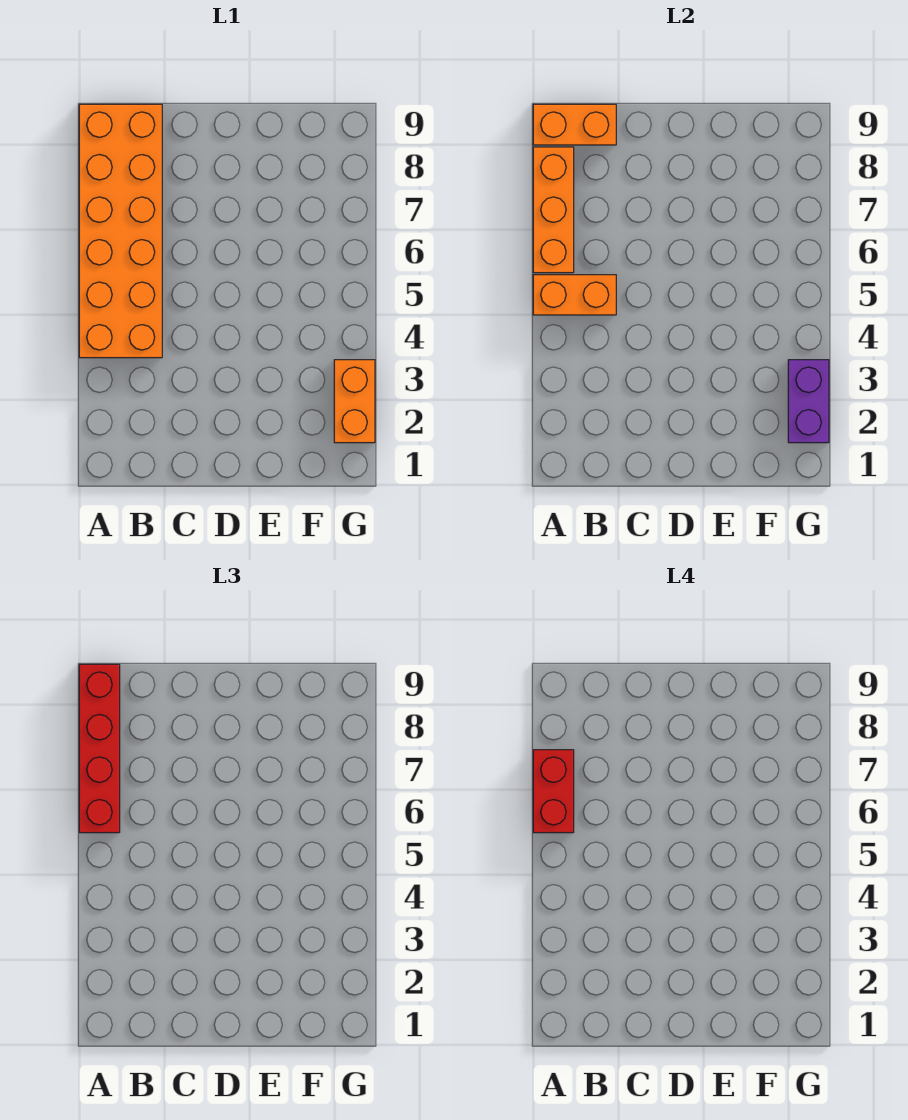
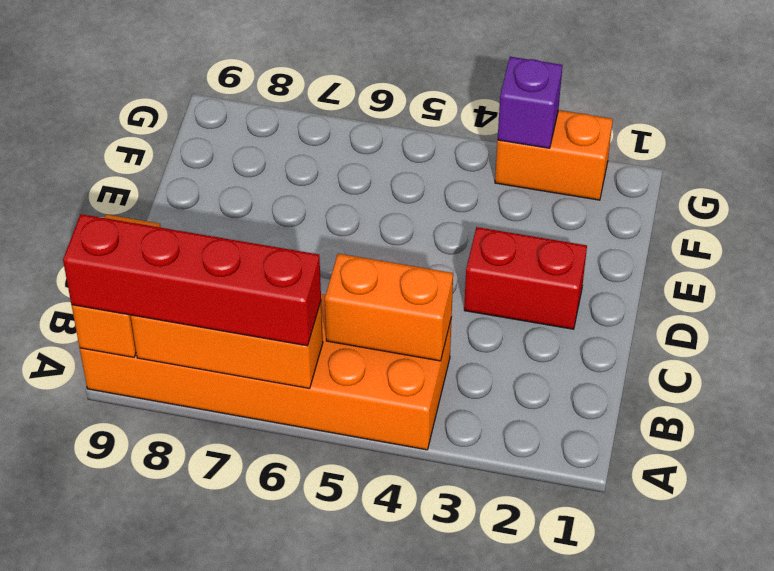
orange 1x2 brick [533,275,616,315] -> orange 1x2 brick turned to [325,254,453,361]
red 1x2 brick [533,750,574,833] -> red 1x2 brick moved to [464,227,587,329]
purple 1x2 brick [788,360,829,443] -> purple 1x1 brick [498,57,562,148]

